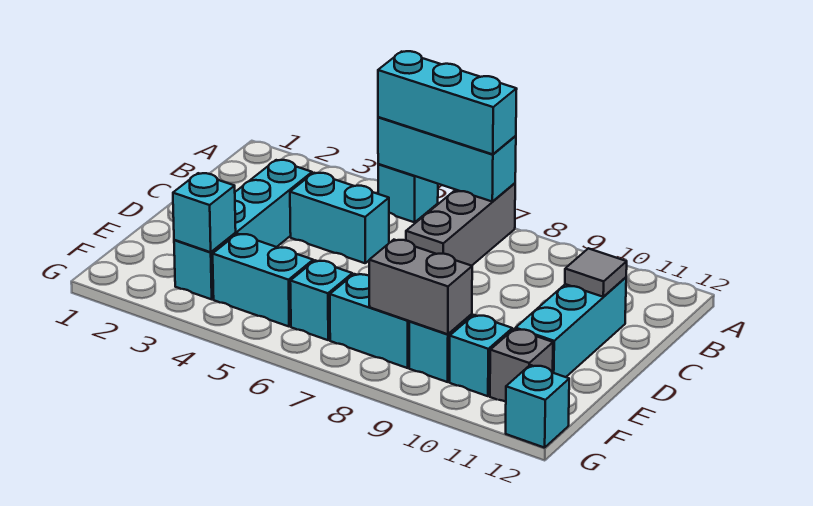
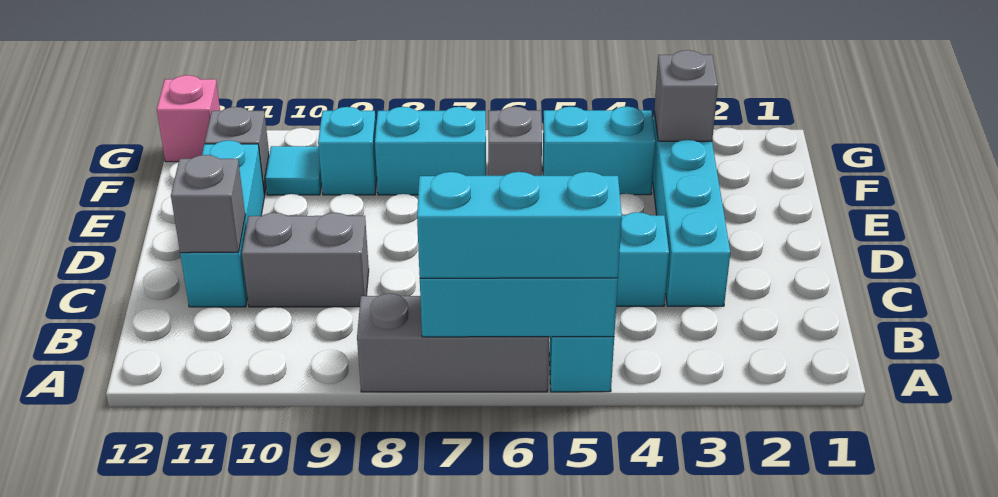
grey 1x3 brick [406,183,515,266] -> grey 1x3 brick turned to [357,293,549,392]
grey 1x1 tile [565,248,627,297] -> grey 1x1 brick [171,155,245,253]
cyan 1x1 brick [173,173,236,252] -> grey 1x1 brick [654,50,718,141]
cyan 1x1 brick [290,260,352,340] -> grey 1x1 brick [488,107,542,176]
grey 1x2 brick [369,240,472,334] -> grey 1x2 brick moved to [242,213,369,307]
cyan 1x1 brick [450,315,512,396] -> cyan 1x1 tile [266,146,322,195]
cyan 1x1 brick [506,365,569,448] -> pink 1x1 brick [157,75,220,162]

